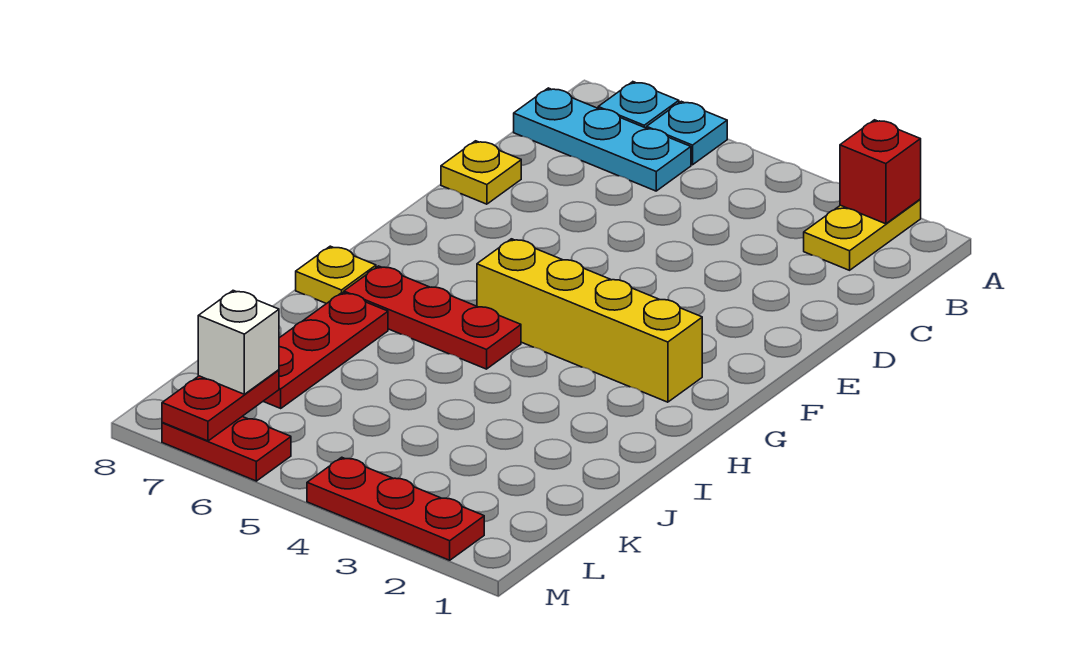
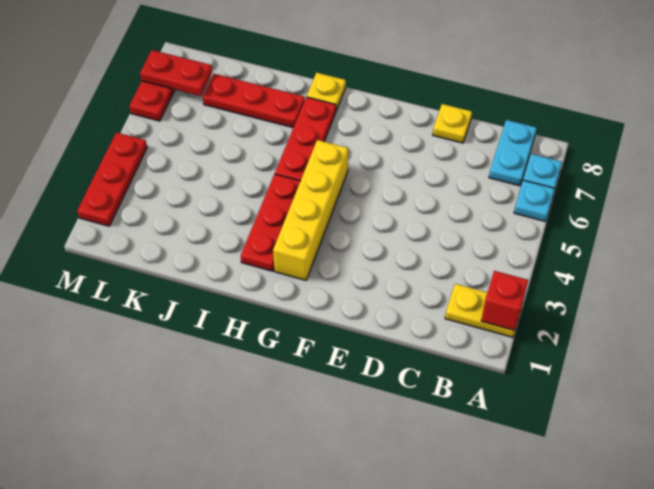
cyan 1x3 plate [514,88,691,191] -> cyan 1x2 plate [489,120,537,186]
none -> red 1x3 plate [241,174,300,271]
white 1x1 brick [198,291,279,394] -> none

